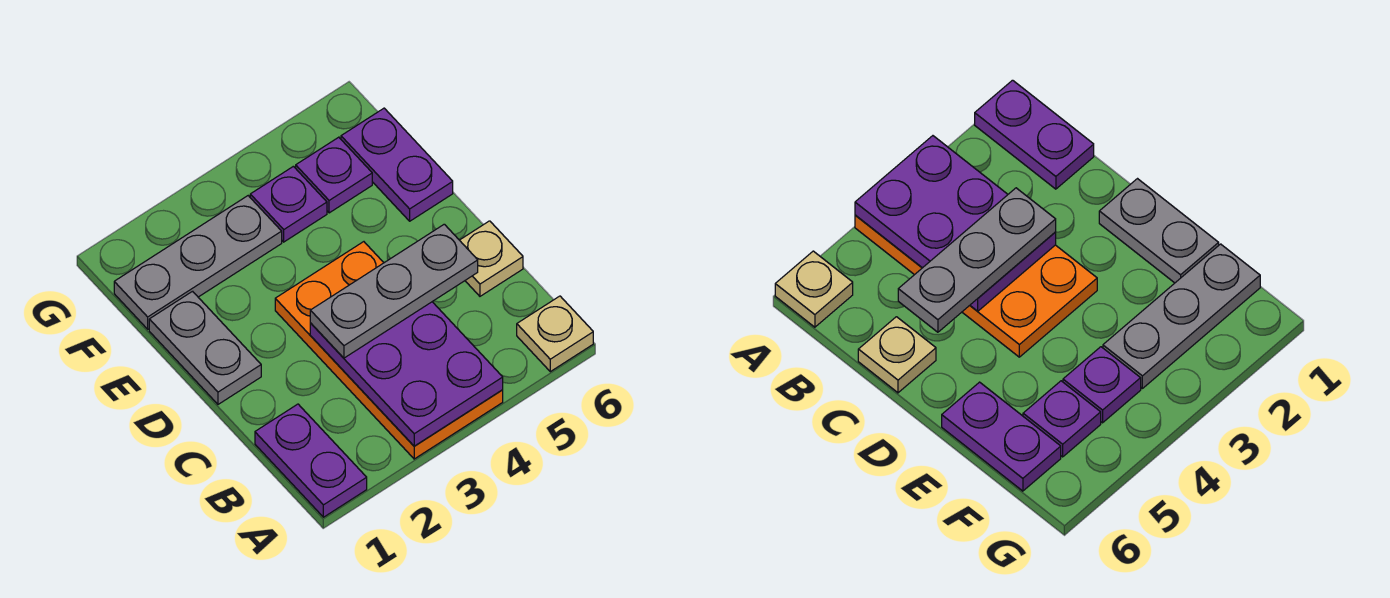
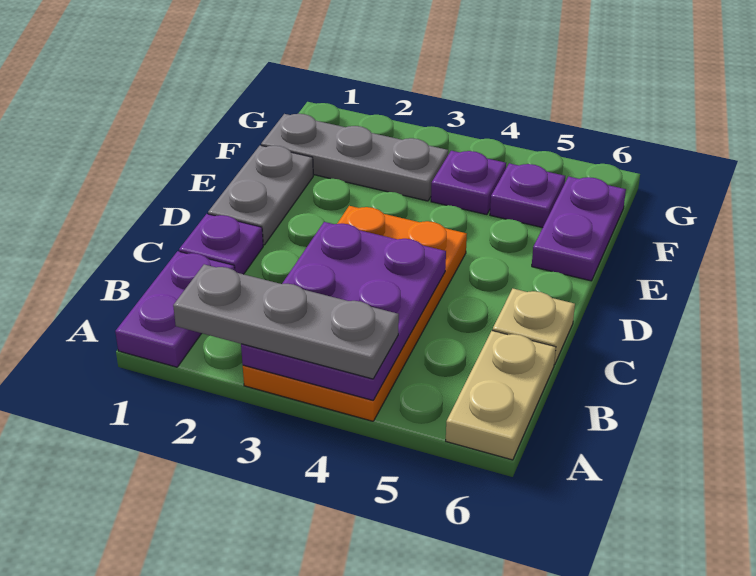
tan 1x1 plate [517,296,593,372] -> tan 1x2 plate [446,331,556,460]
none -> purple 1x1 plate [179,214,263,274]
grey 1x3 plate [310,224,478,358] -> grey 1x3 plate moved to [173,264,399,379]

